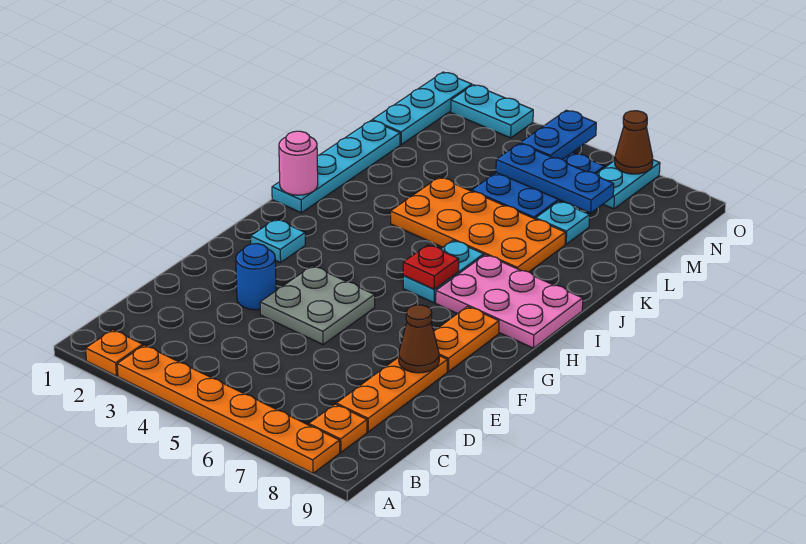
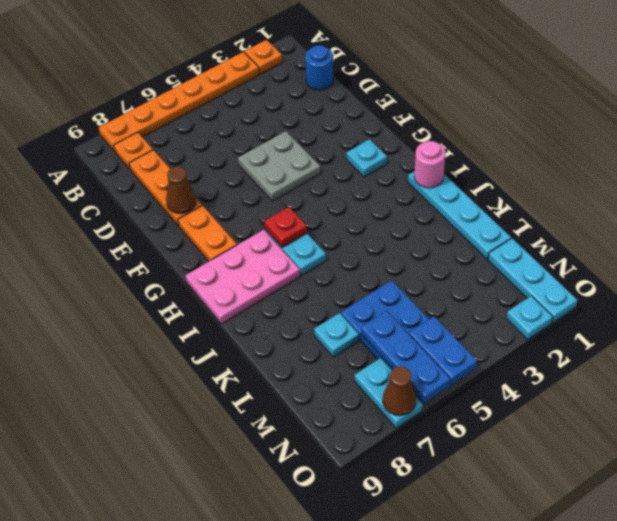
blue 1x1 round brick [236,244,276,310] -> blue 1x1 round brick moved to [305,45,333,90]
orange 2x4 plate [391,177,565,272] -> none
blue 1x3 plate [496,144,614,213] -> blue 1x3 plate turned to [361,311,451,403]
cyan 1x2 plate [451,85,533,138] -> cyan 1x1 plate [506,296,553,339]

